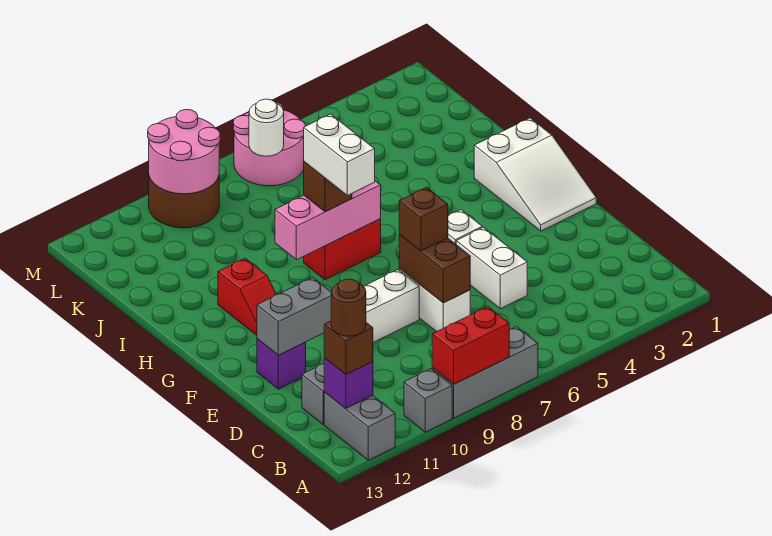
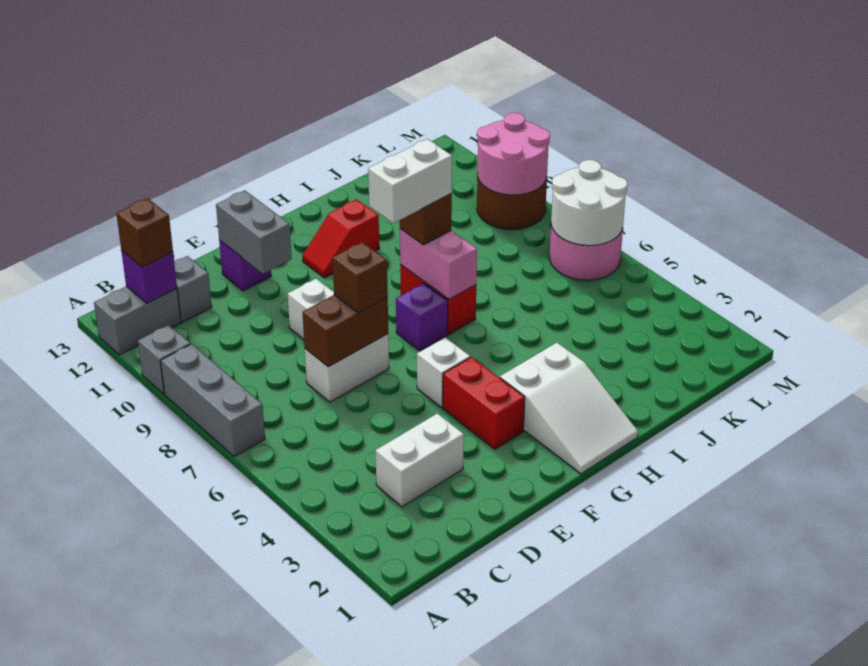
red 1x2 brick [432,307,509,384] -> red 1x2 brick moved to [443,357,525,449]
brown 1x1 round brick [331,279,366,336] -> none
white 1x2 brick [456,227,527,309] -> white 1x2 brick moved to [375,414,464,507]
white 2x3 slope [474,118,596,231] -> white 2x3 slope turned to [500,343,638,474]
none -> purple 1x1 brick [396,283,448,351]
pink 1x3 brick [275,181,381,260] -> pink 1x2 brick [400,229,477,299]
white 1x1 round brick [249,99,284,156] -> white 2x2 round brick [551,160,627,246]

